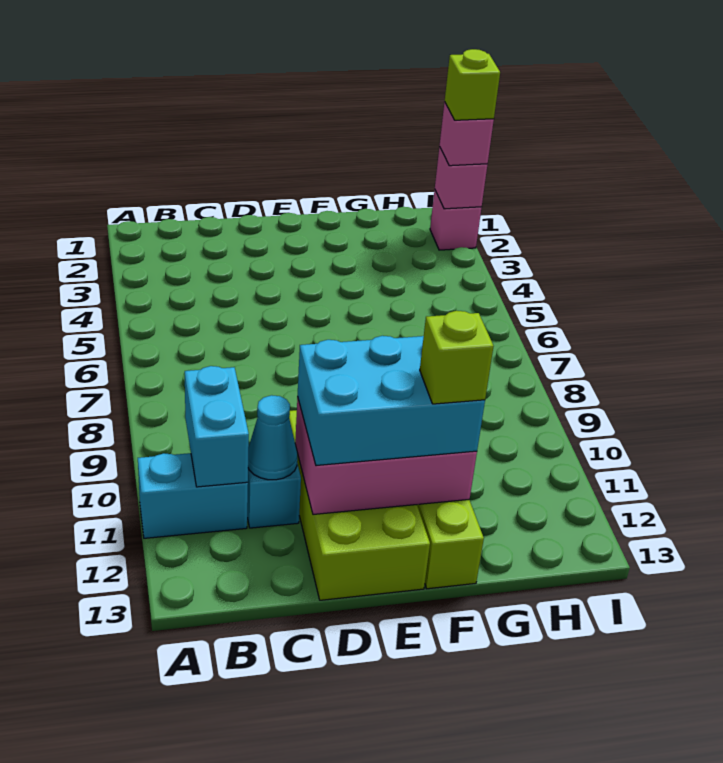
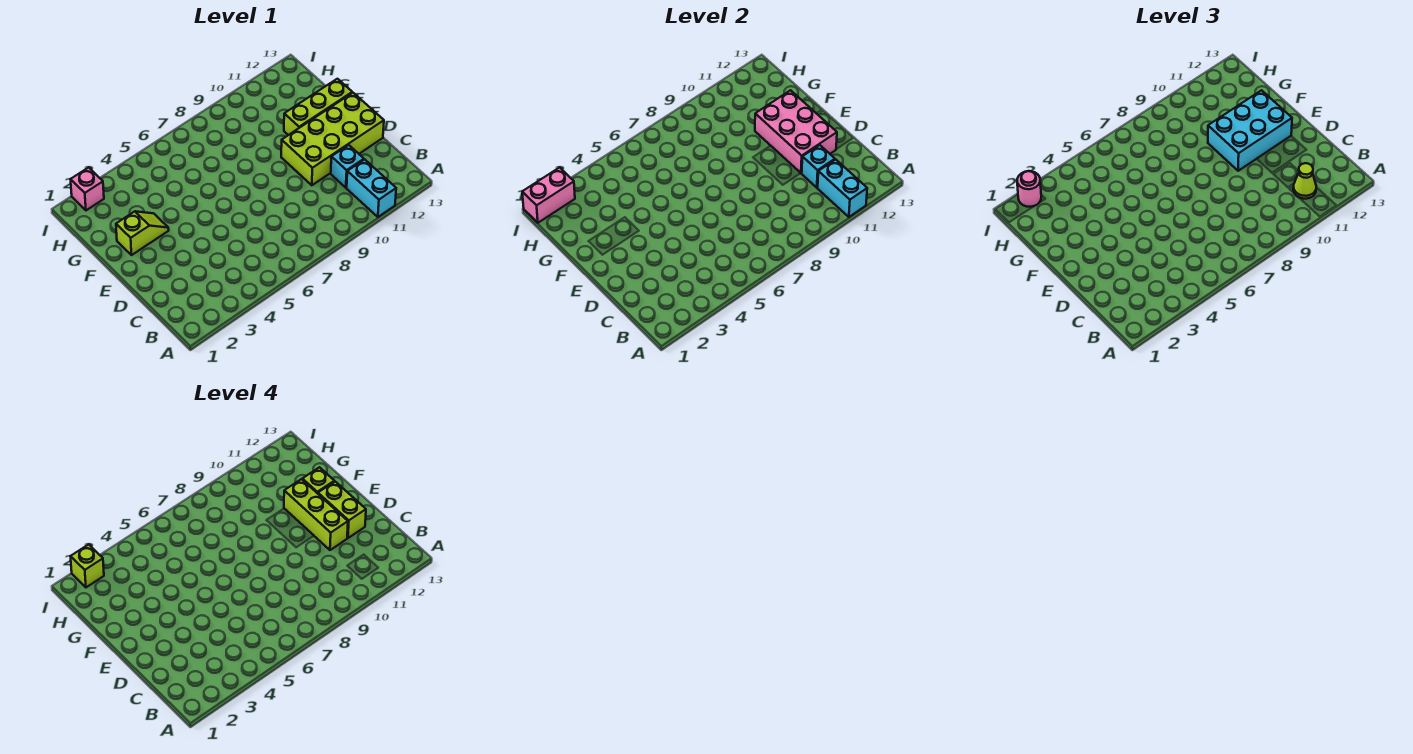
cyan 1x2 brick [185,366,249,487] -> cyan 1x2 brick turned to [818,159,867,217]
none -> lime 1x1 cone [1293,163,1316,199]
cyan 1x1 cone [248,395,297,480] -> cyan 1x1 brick [802,145,835,188]
cyan 2x3 brick [298,336,485,466] -> cyan 2x3 brick turned to [1208,90,1292,171]
none -> lime 1x3 brick [284,479,348,550]
none -> lime 1x2 brick [318,482,366,538]
none -> lime 1x2 slope [116,211,169,255]
pink 1x1 brick [435,147,487,209] -> pink 1x2 brick [522,168,575,223]
pink 1x1 brick [440,102,494,166] -> pink 1x1 round brick [1017,171,1041,207]

